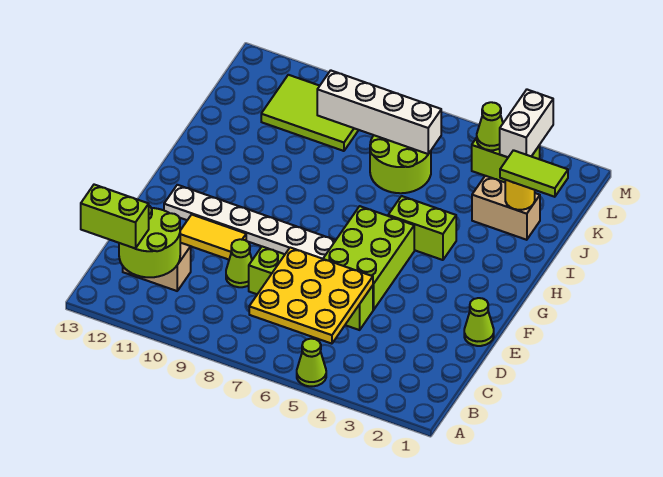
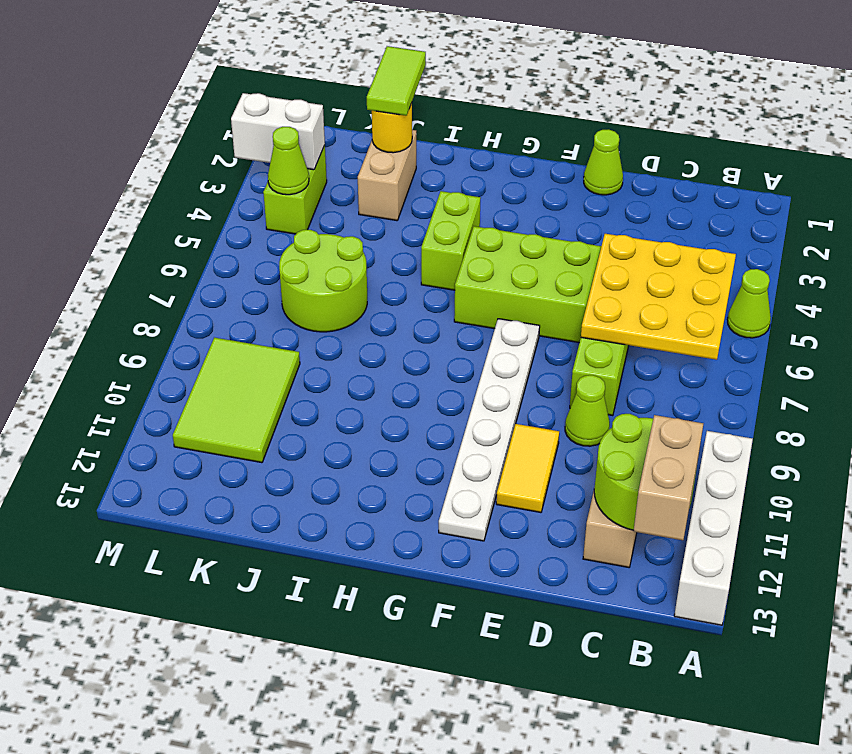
lime 1x2 brick [81,185,149,249] -> tan 1x2 brick [634,415,703,540]
white 1x4 brick [317,70,441,154] -> white 1x4 brick moved to [674,431,753,625]

